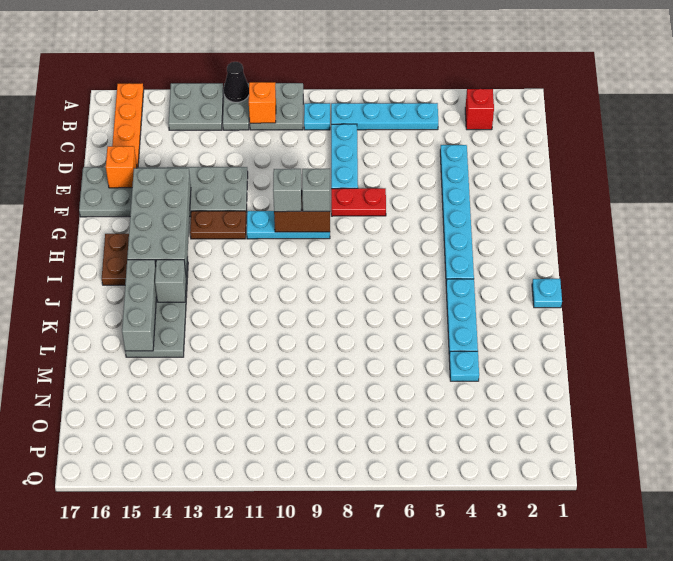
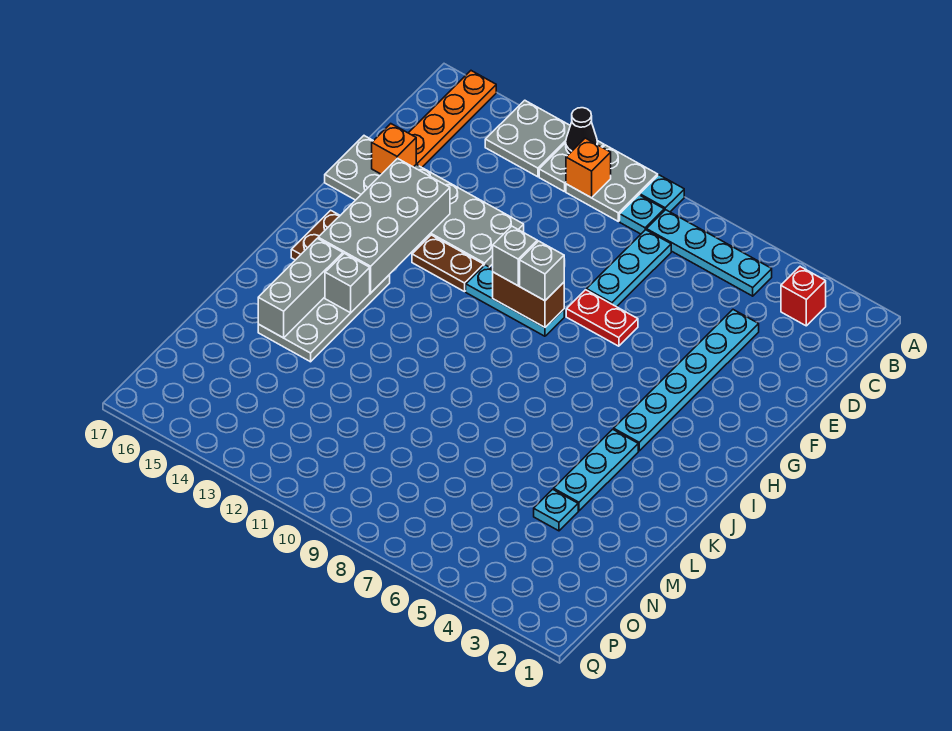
cyan 1x1 plate [532,279,562,308] -> cyan 1x1 plate moved to [640,175,684,212]

